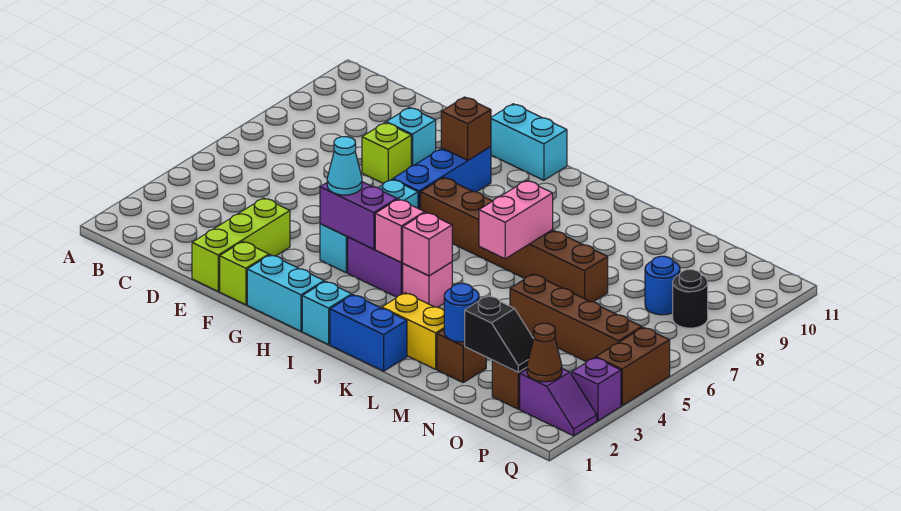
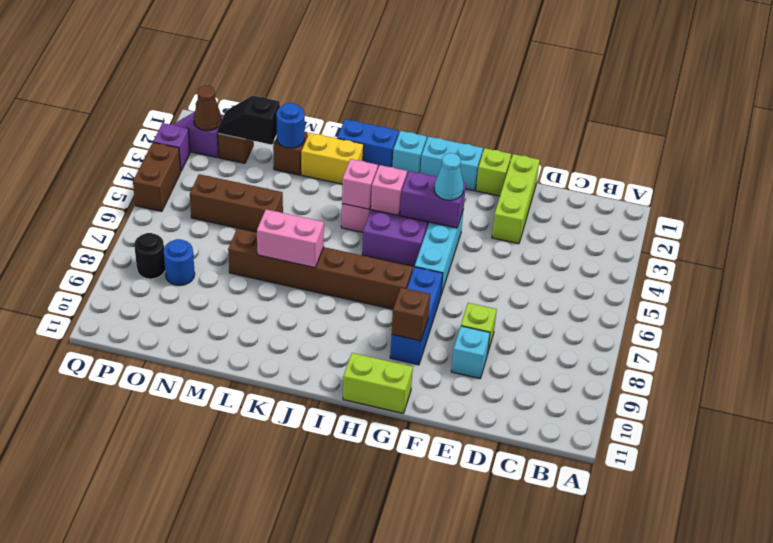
cyan 1x2 brick [491,104,567,180] -> lime 1x2 brick [343,353,413,413]
pink 1x2 brick [479,180,553,259] -> pink 1x2 brick turned to [257,209,324,268]
brown 1x4 brick [510,274,642,362] -> brown 1x3 brick [190,174,283,232]

